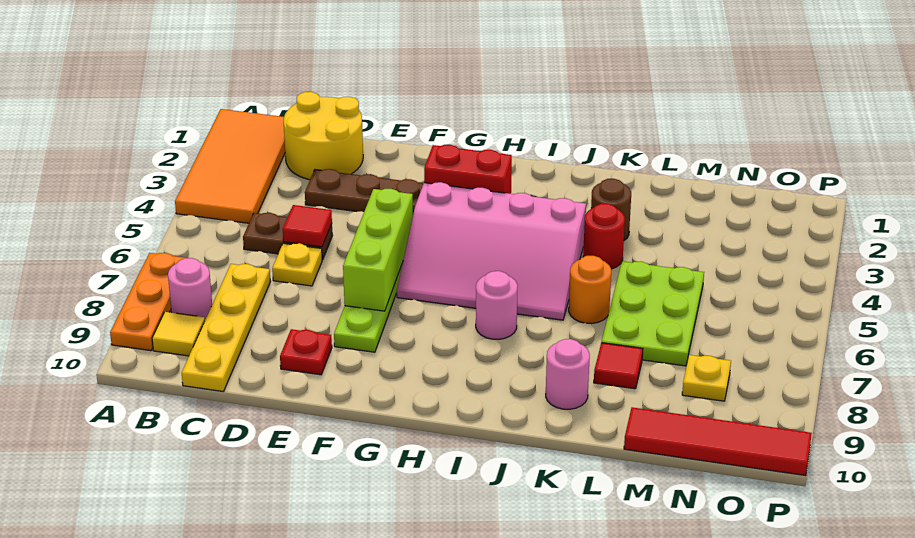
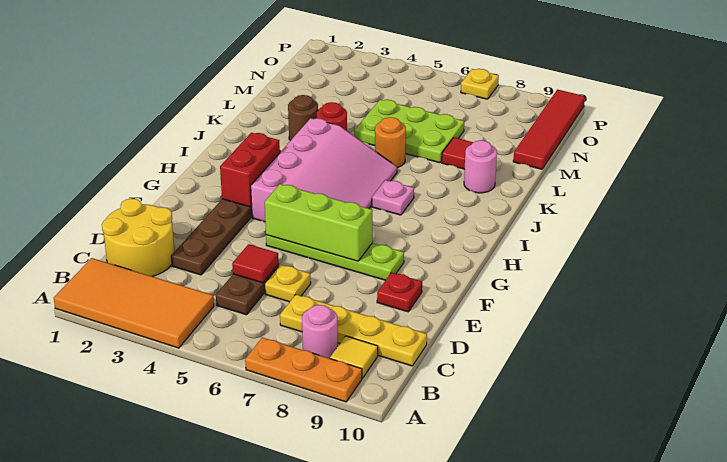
pink 1x1 round brick [476,271,518,339] -> pink 1x1 plate [372,180,414,215]
yellow 1x1 plate [682,355,731,401] -> yellow 1x1 plate moved to [461,69,499,99]

